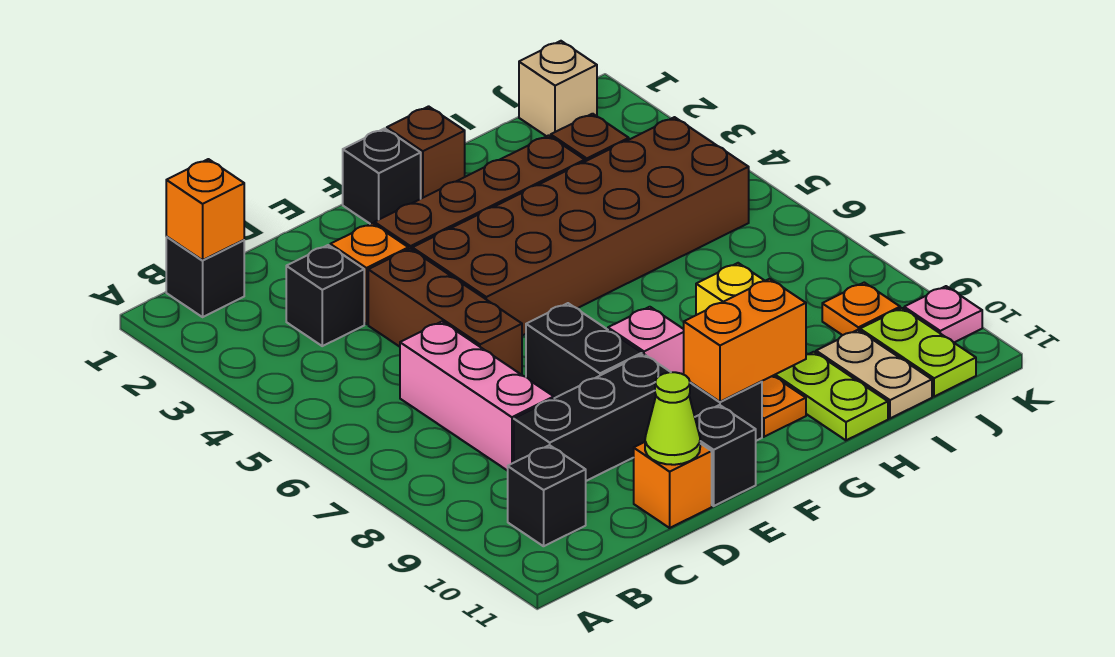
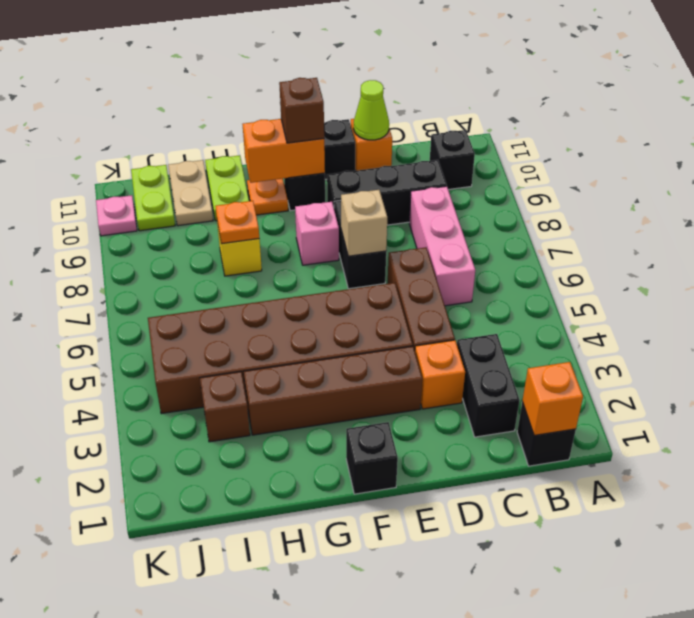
black 1x1 brick [286,245,364,346] -> black 1x2 brick [457,334,520,437]
brown 1x1 brick [387,106,465,199] -> brown 1x1 brick moved to [279,78,324,143]
tan 1x1 brick [519,41,597,137] -> tan 1x1 brick moved to [341,190,387,256]
orange 1x1 plate [822,283,900,335] -> orange 1x1 plate moved to [215,201,259,244]

